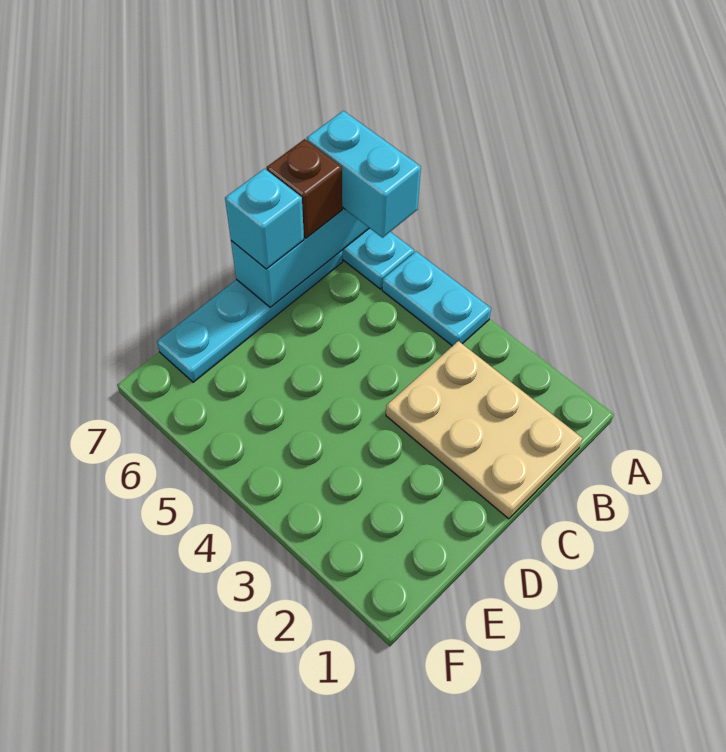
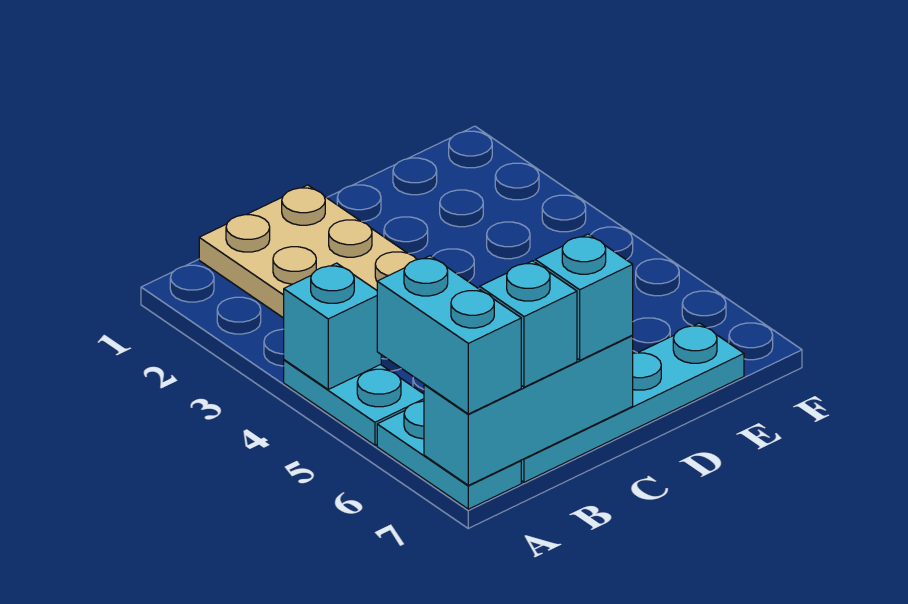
none -> cyan 1x1 brick [284,263,381,389]
brown 1x1 brick [267,139,342,238] -> cyan 1x1 brick [480,261,577,387]

